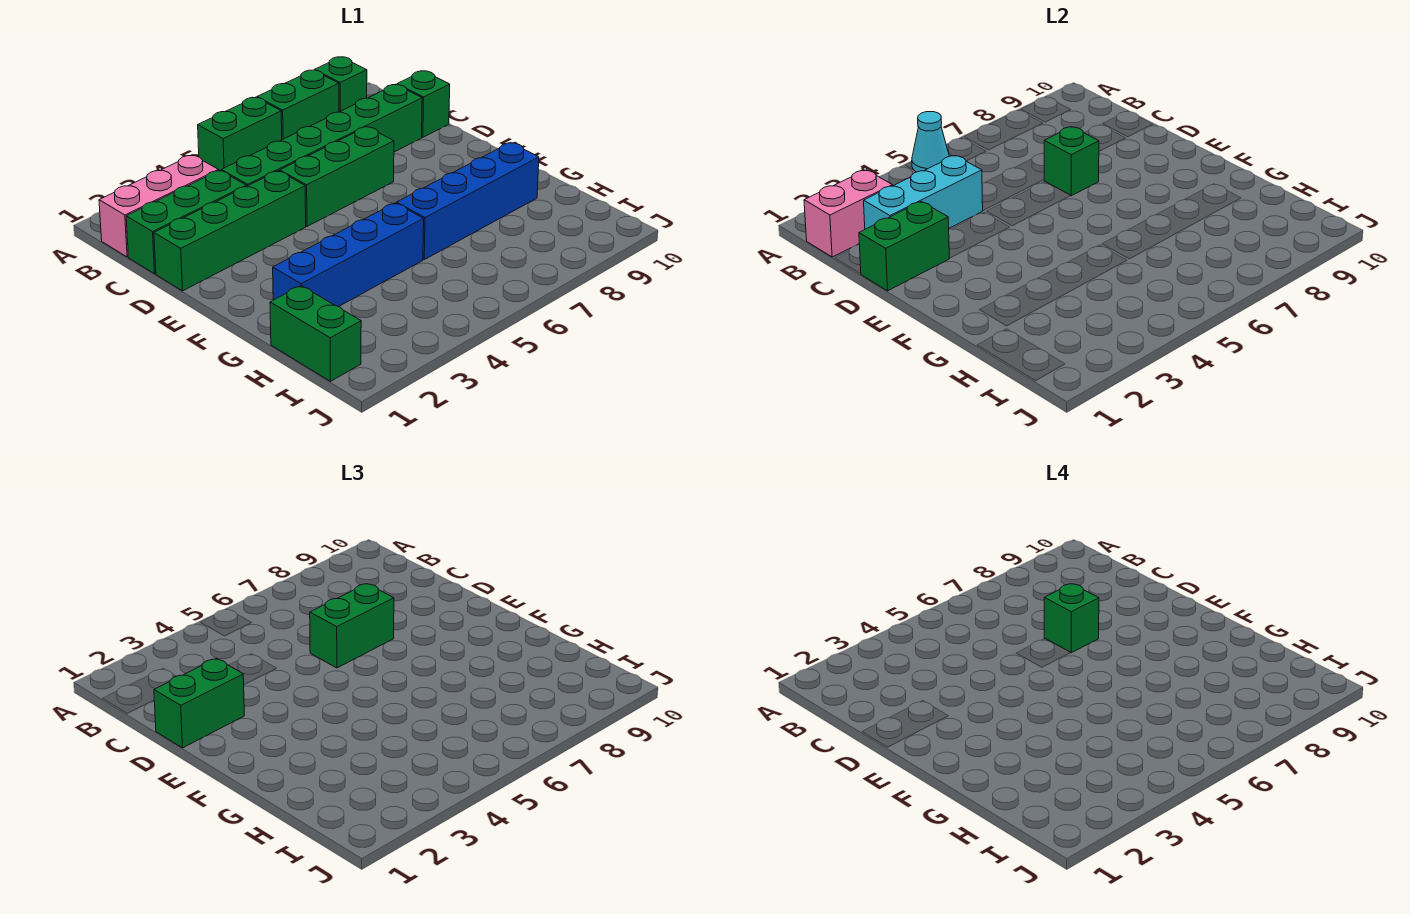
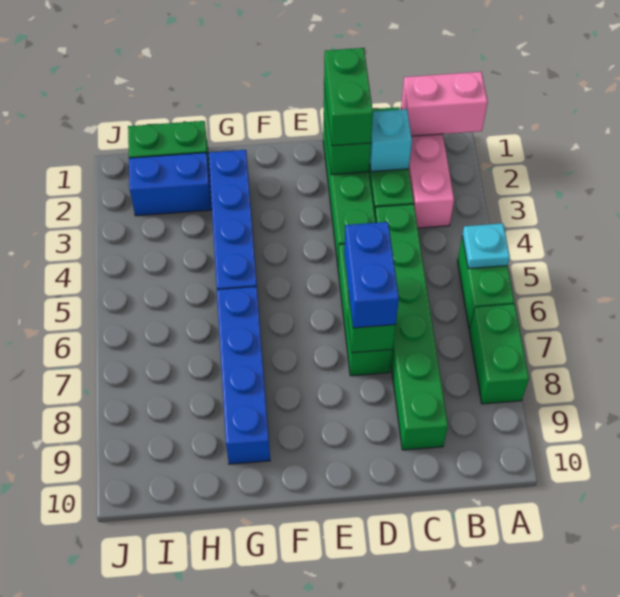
cyan 1x1 cone [912,112,949,172] -> cyan 1x1 plate [462,223,510,269]
green 1x1 brick [315,57,367,112] -> none
pink 1x2 brick [804,170,892,257] -> pink 1x2 brick turned to [401,72,488,136]
cyan 1x3 brick [864,155,983,229] -> cyan 1x1 brick [370,109,412,172]
green 1x1 brick [397,71,450,137] -> none
green 1x2 brick [310,584,394,668] -> blue 1x2 brick [344,222,399,328]
green 1x1 brick [1044,584,1099,653] -> none
none -> blue 1x2 brick [129,153,212,216]

